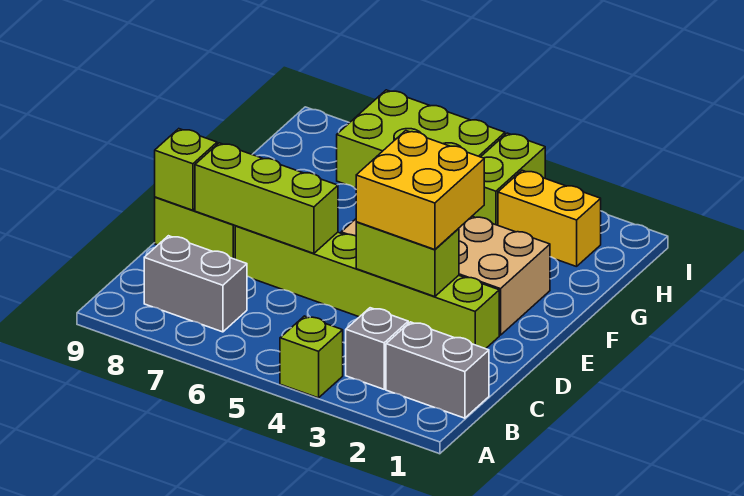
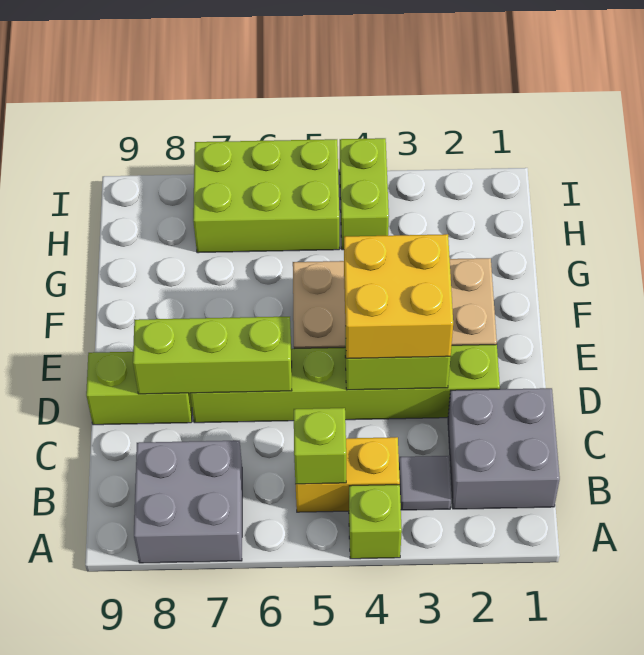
grey 1x2 brick [386,322,489,418] -> grey 2x2 brick [448,388,560,509]
grey 1x1 brick [346,308,408,389] -> grey 1x1 tile [399,456,451,510]
grey 1x2 brick [144,236,247,332] -> grey 2x2 brick [134,441,242,563]
lime 1x1 brick [155,129,217,210] -> lime 1x1 brick moved to [294,408,346,484]
yellow 1x2 brick [498,170,601,267] -> yellow 1x2 brick moved to [296,437,400,512]

